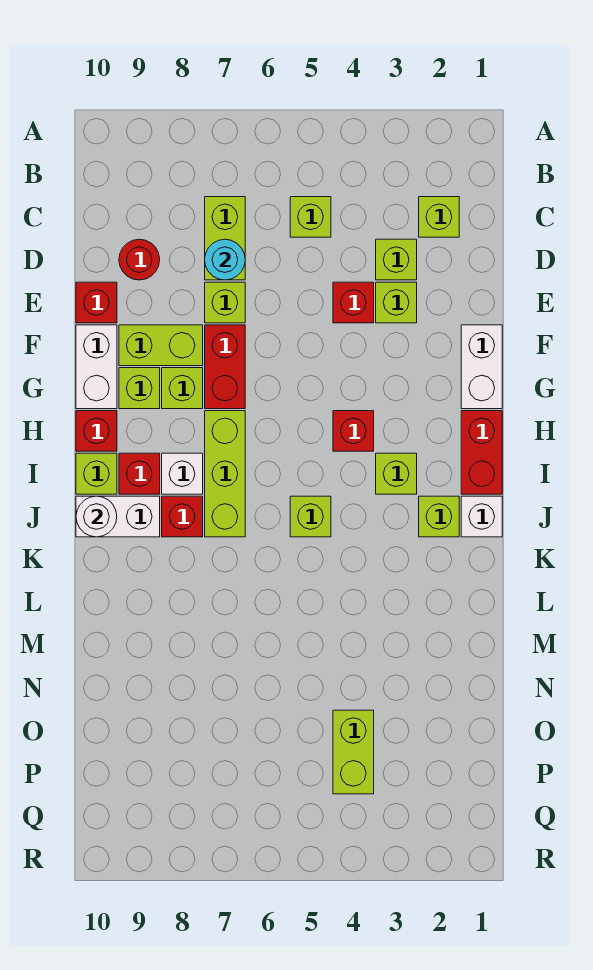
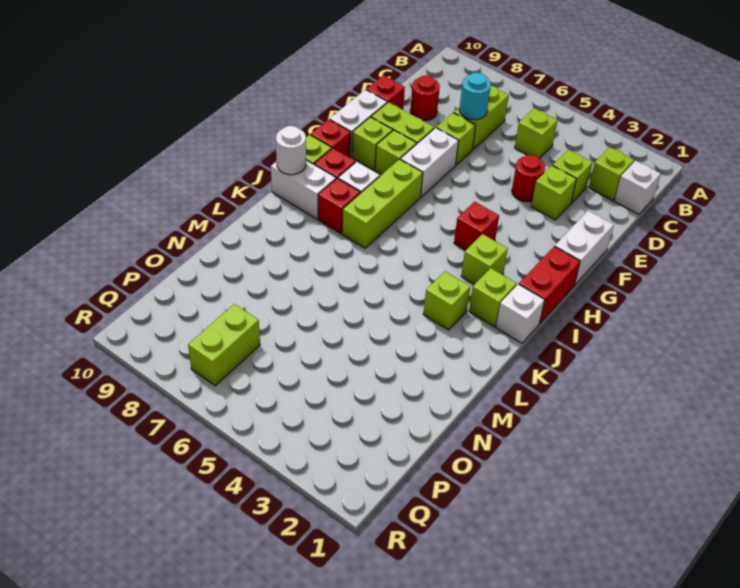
none -> white 1x1 brick [614,161,661,215]
red 1x1 brick [333,282,374,323] -> red 1x1 round brick [512,155,545,202]
red 1x2 brick [205,325,245,409] -> white 1x2 brick [400,128,459,197]
lime 1x1 brick [290,496,331,537] -> lime 1x1 brick moved to [423,271,470,330]
lime 1x2 brick [333,710,374,794] -> lime 1x2 brick moved to [188,304,260,386]

